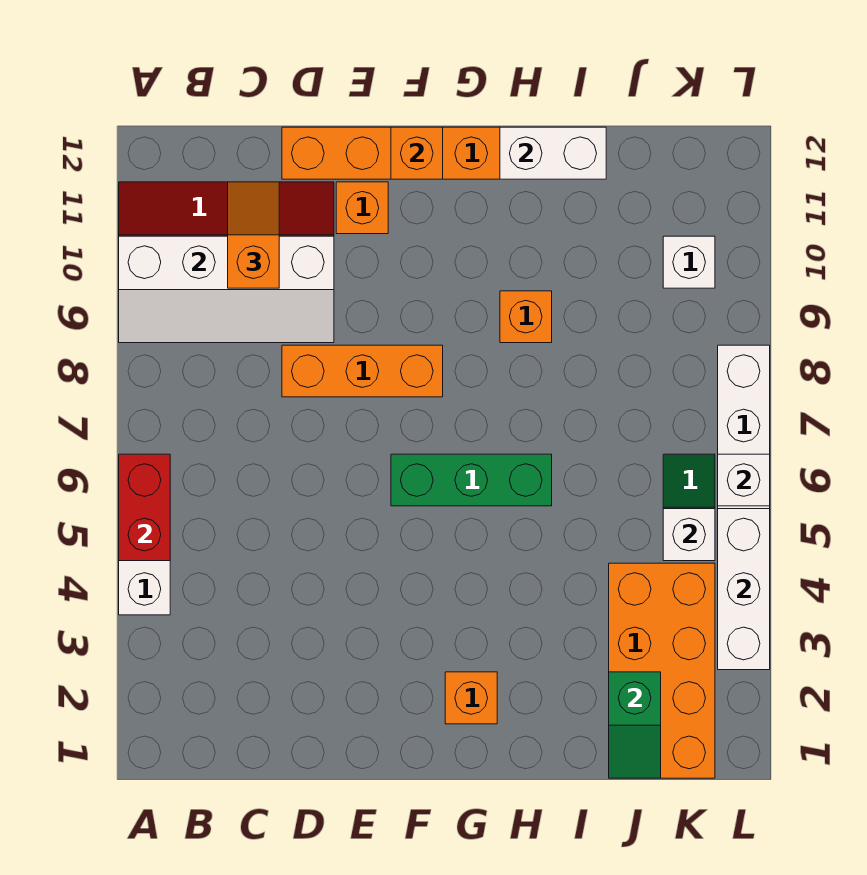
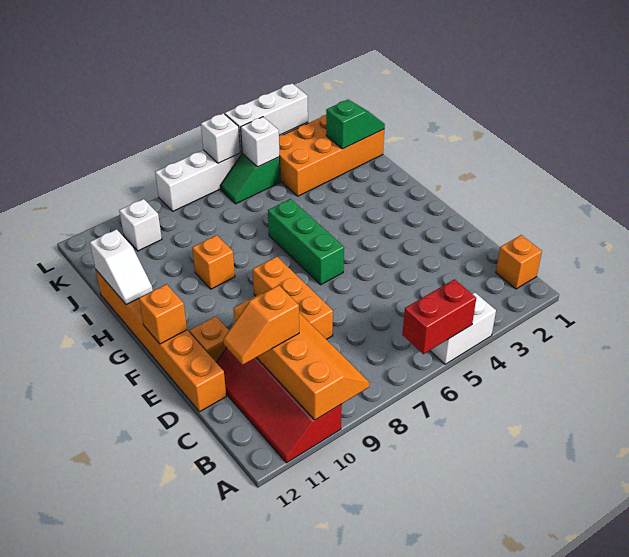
white 2x4 slope [119,236,334,343] -> orange 2x4 slope [233,294,370,420]
orange 1x1 brick [445,672,497,724] -> orange 1x1 brick moved to [496,235,542,289]
white 1x2 brick [500,127,606,179] -> white 1x2 slope [90,229,153,305]

